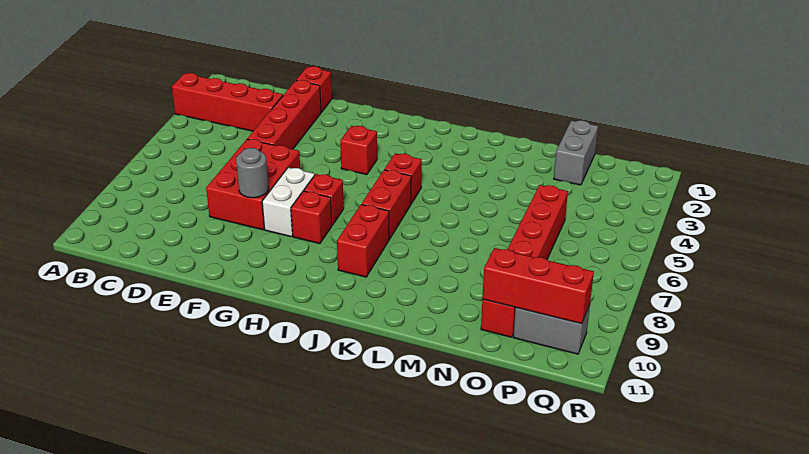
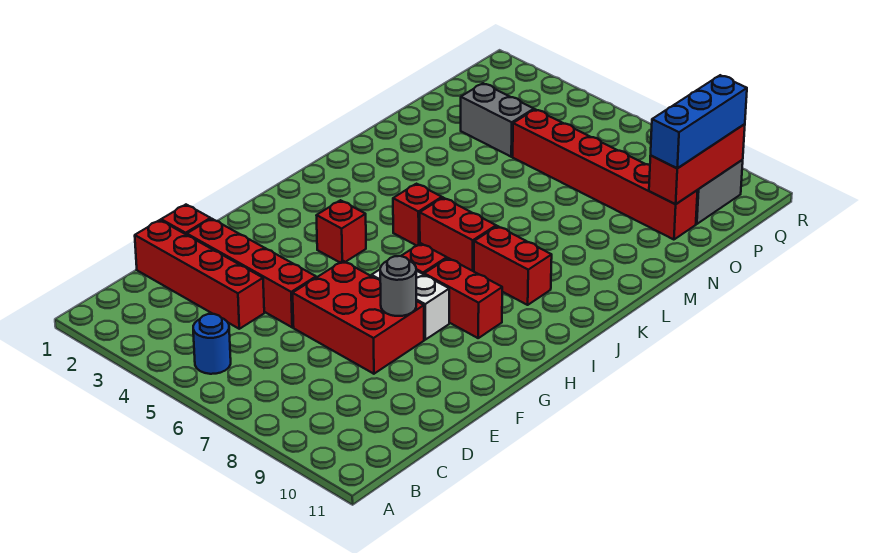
red 1x4 brick [172,73,283,131] -> red 1x4 brick turned to [135,220,264,329]
none -> blue 1x1 round brick [193,314,231,374]
red 1x1 brick [291,191,332,244] -> red 1x2 brick [424,258,502,338]
grey 1x2 brick [554,120,598,185] -> grey 1x2 brick moved to [461,83,534,157]
none -> blue 1x3 brick [651,75,747,168]

